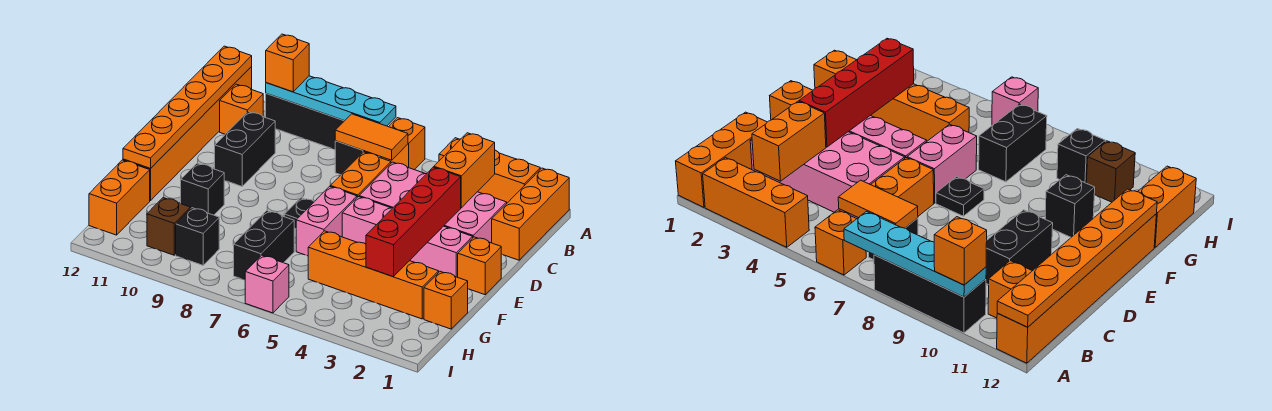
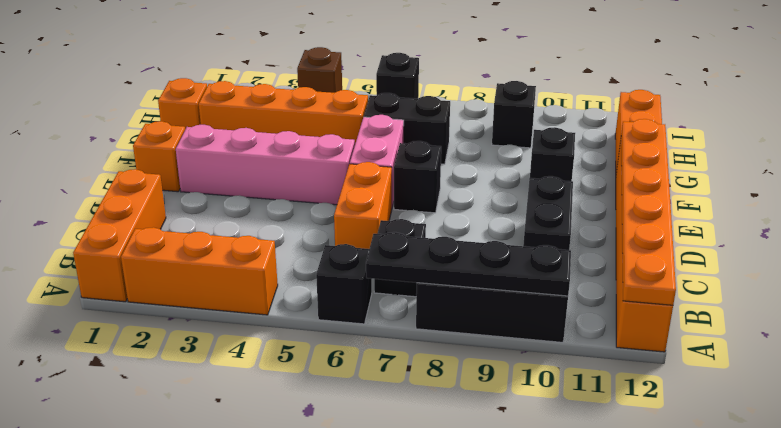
orange 1x1 brick [381,118,425,170] -> black 1x1 brick [316,244,372,324]
cyan 1x4 plate [266,76,396,126] -> black 1x4 plate [366,232,571,296]
orange 1x1 brick [266,34,309,92] -> none
orange 1x2 brick [434,133,495,208] -> none
orange 1x2 tile [335,114,408,160] -> none
orange 1x1 brick [220,84,263,134] -> none
pink 2x4 brick [359,162,507,243] -> none
red 1x4 brick [366,167,461,277] -> none
black 1x1 plate [284,198,314,229] -> black 1x1 brick [394,141,441,213]
black 1x2 brick [234,211,294,280] -> black 1x2 brick turned to [364,93,450,164]
brown 1x1 brick [147,198,191,255] -> brown 1x1 brick moved to [297,47,342,93]
pink 1x1 brick [245,255,289,313] -> black 1x1 brick [376,53,419,99]

